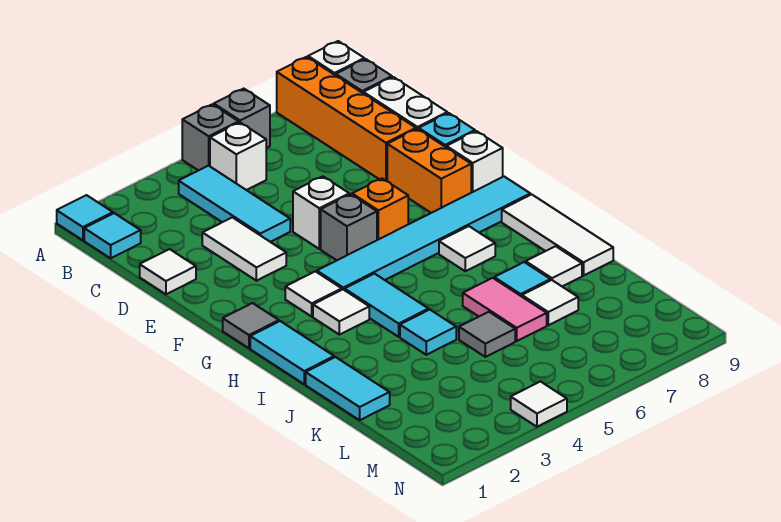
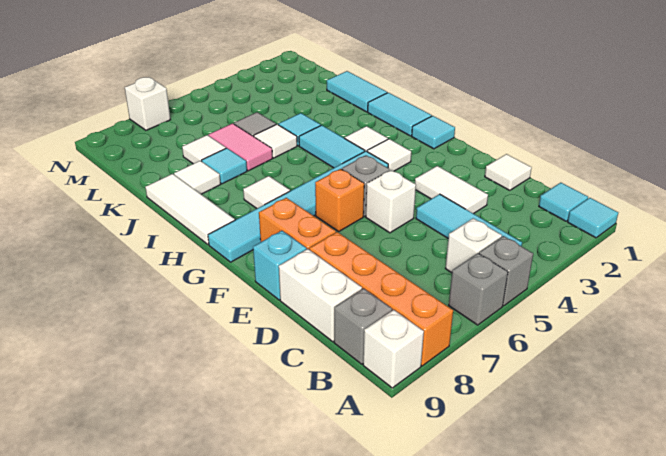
white 1x1 brick [446,131,503,193] -> white 1x1 brick moved to [125,77,170,130]
grey 1x1 tile [223,303,279,348] -> cyan 1x1 tile [412,116,455,149]
white 1x1 tile [511,382,567,427] -> white 1x1 tile moved to [254,124,297,158]

